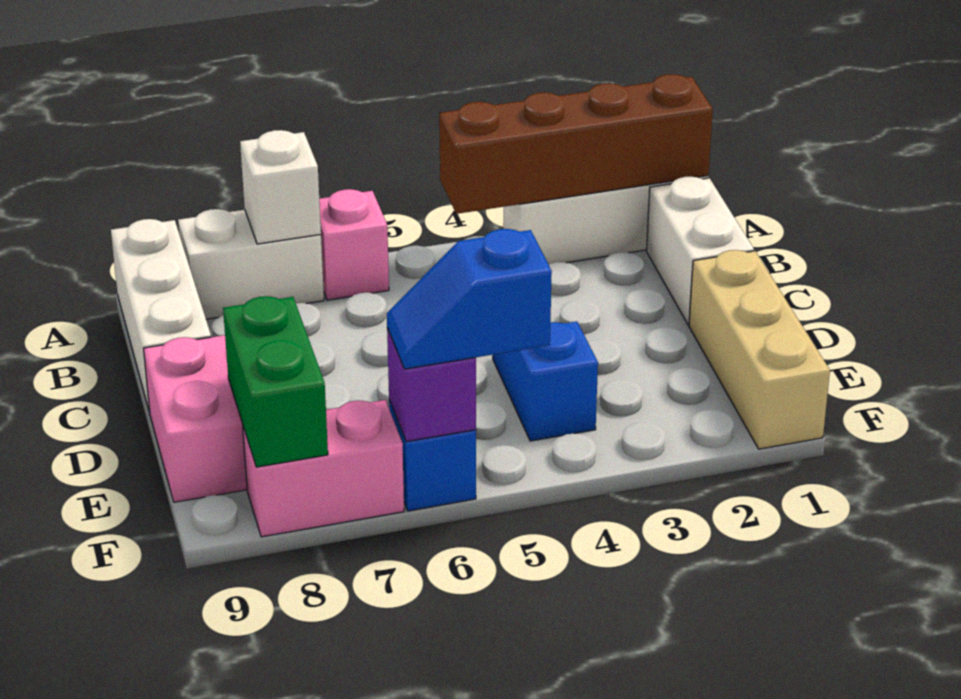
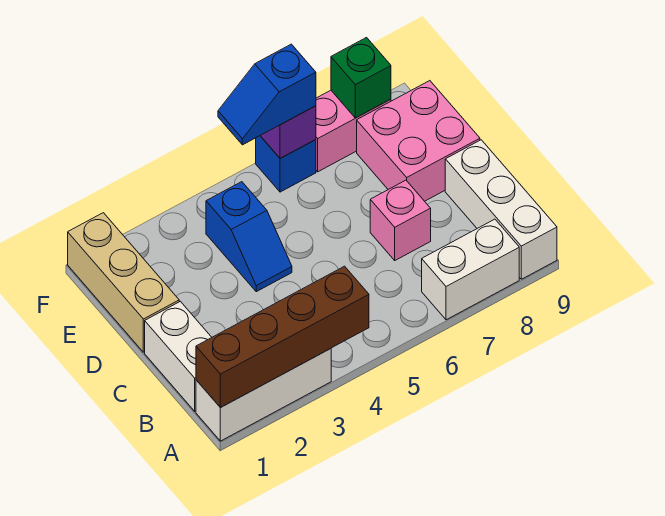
pink 1x1 brick [319,189,389,300] -> pink 1x1 brick moved to [370,180,431,260]
white 1x1 brick [240,130,321,244] -> none
green 1x2 brick [223,296,328,467] -> green 1x1 brick [331,38,391,118]
blue 1x2 slope [387,229,552,369] -> blue 1x2 slope turned to [218,44,316,145]

